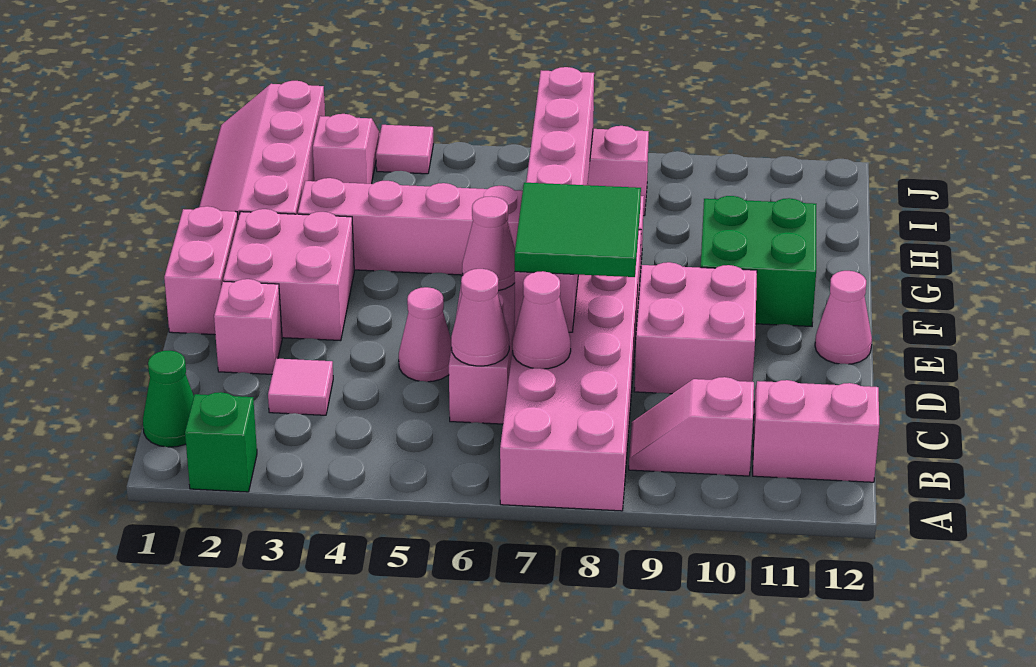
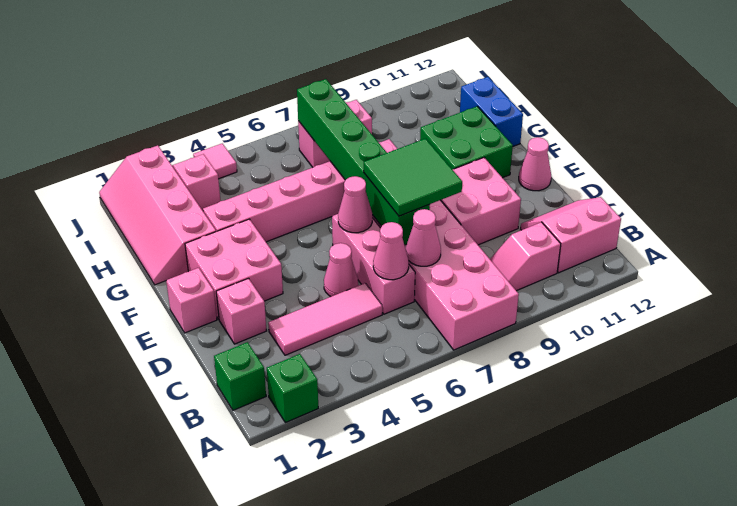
green 1x1 cone [143,351,194,447] -> green 1x1 brick [214,342,266,410]
pink 1x1 tile [268,358,333,415] -> pink 1x3 tile [268,283,382,355]
pink 1x6 brick [515,67,594,332] -> green 1x6 brick [297,79,430,245]
pink 1x2 brick [164,206,238,335] -> pink 1x1 brick [166,268,217,333]
none -> blue 1x2 brick [460,77,523,146]

